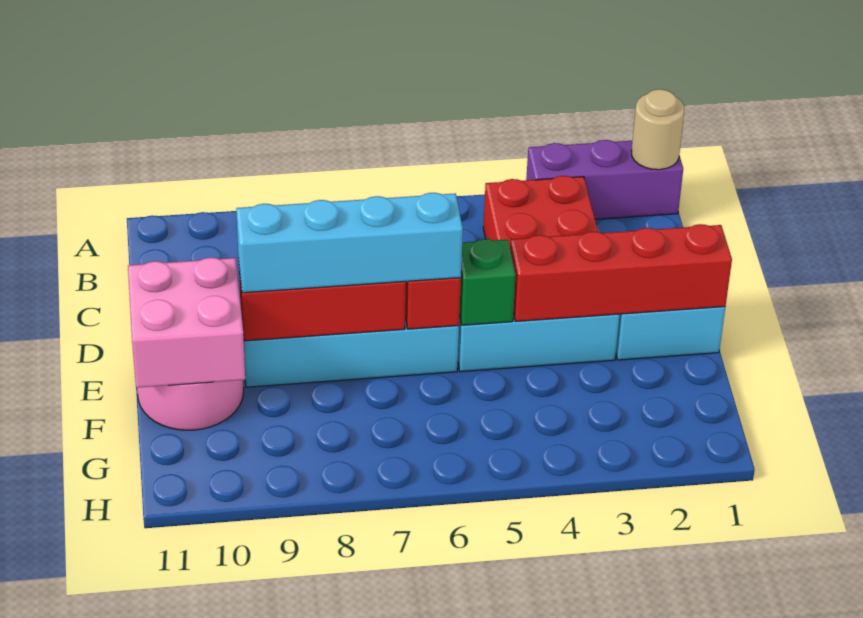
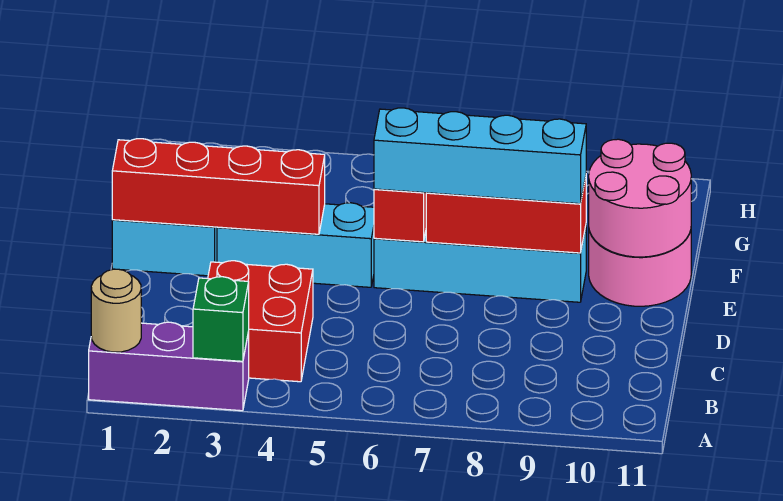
green 1x1 brick [459,239,516,325] -> green 1x1 brick moved to [193,277,249,361]
pink 2x2 brick [128,258,245,388] -> pink 2x2 round brick [589,139,691,257]

